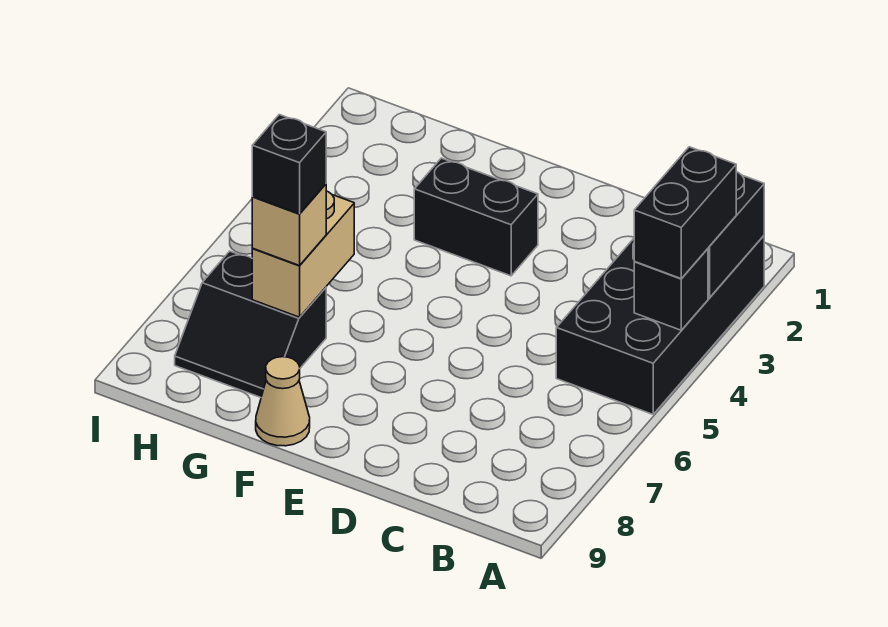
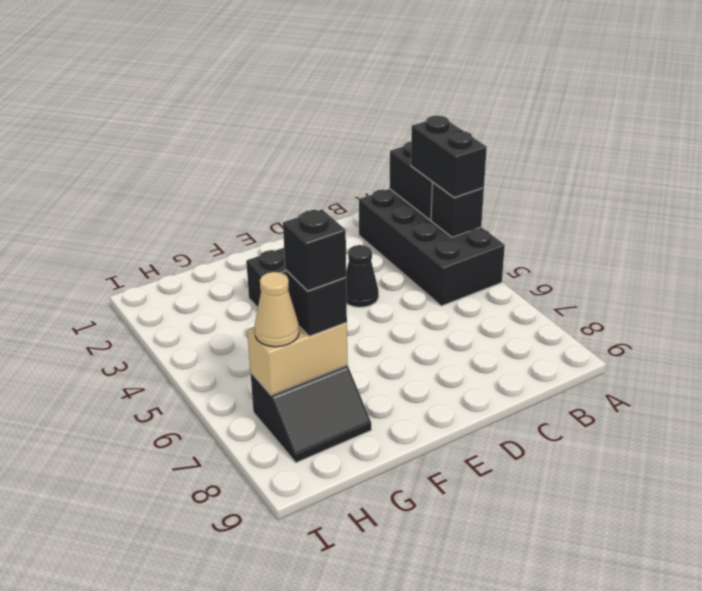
none -> black 1x1 cone [346,245,379,307]
tan 1x1 cone [256,357,310,446] -> tan 1x1 cone moved to [255,272,299,347]
tan 1x2 brick [252,191,354,317] -> tan 1x2 brick turned to [247,322,347,395]
tan 1x1 brick [252,184,326,266] -> black 1x1 brick [285,270,347,336]

